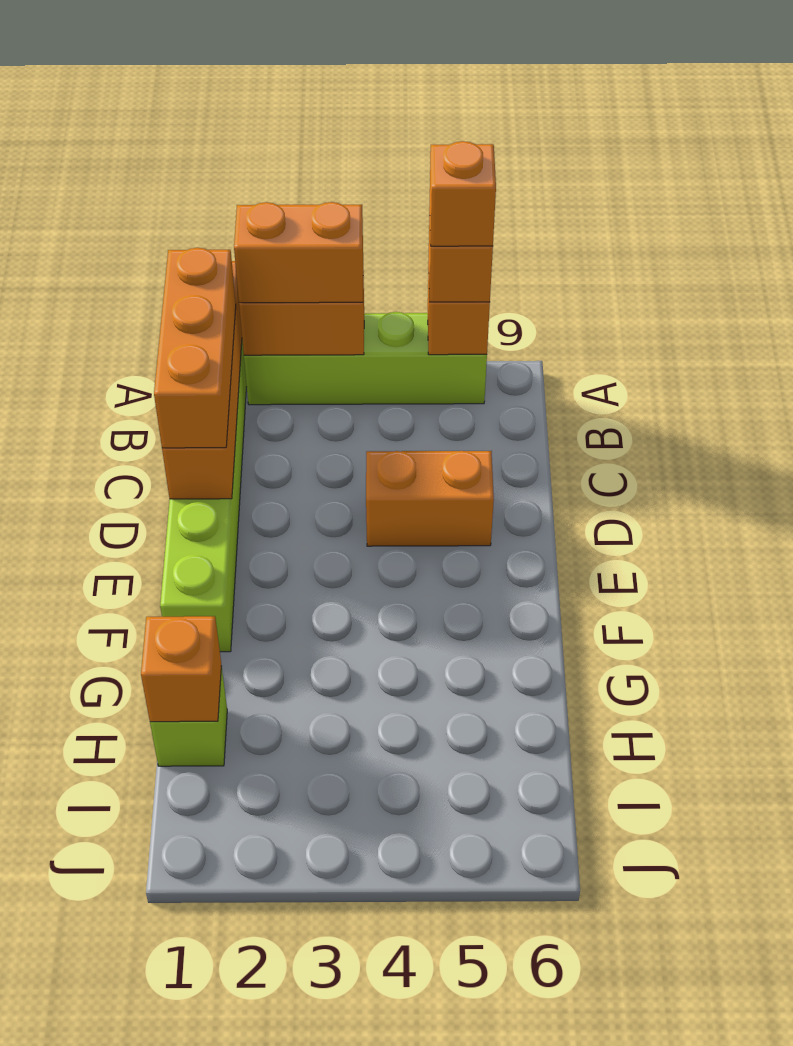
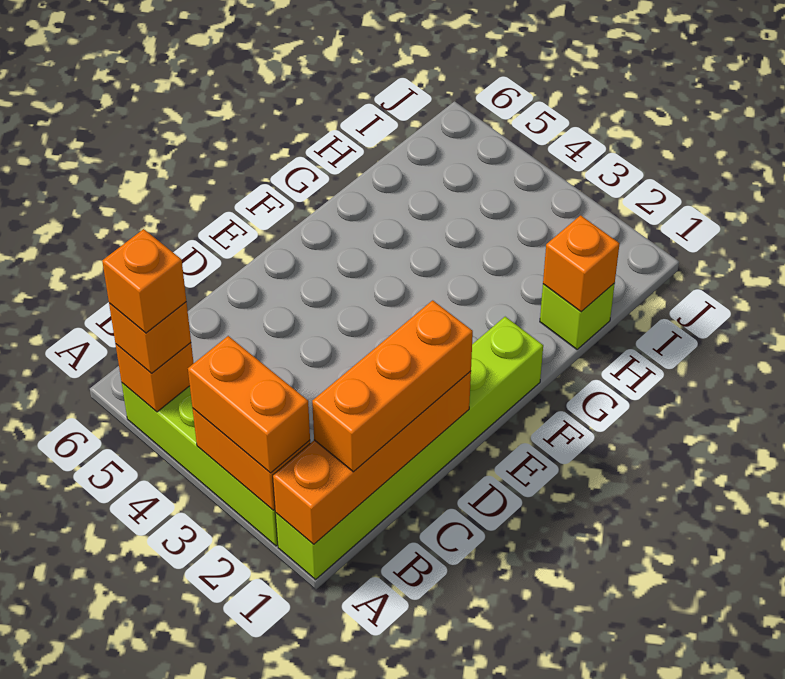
orange 1x2 brick [366,451,494,546] -> none

